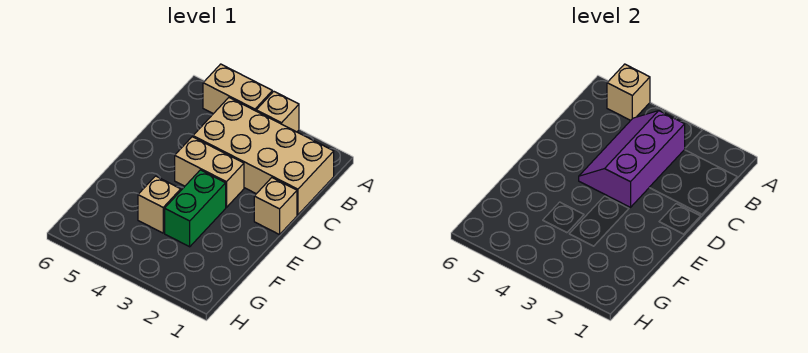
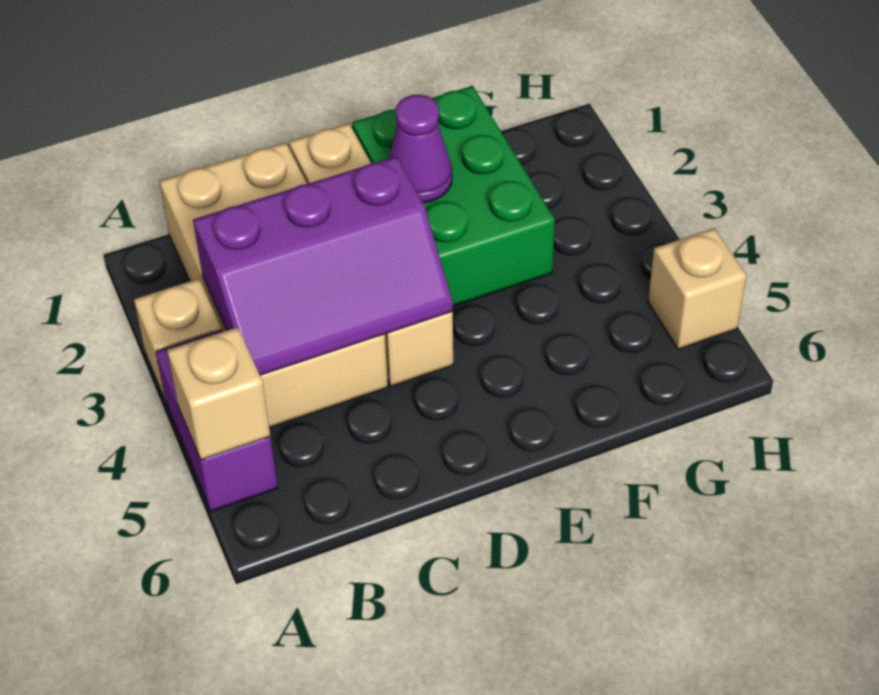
tan 1x2 brick [203,64,272,114] -> purple 1x2 brick [156,330,278,511]
none -> purple 1x1 cone [389,95,452,203]
green 1x2 brick [165,170,226,247] -> green 2x3 brick [352,86,555,306]
tan 1x1 brick [138,176,181,233] -> tan 1x1 brick moved to [648,228,747,349]

